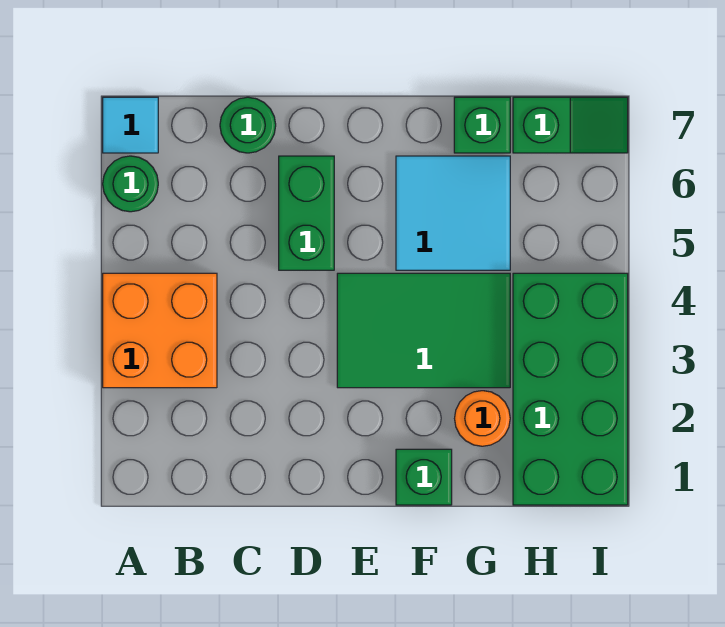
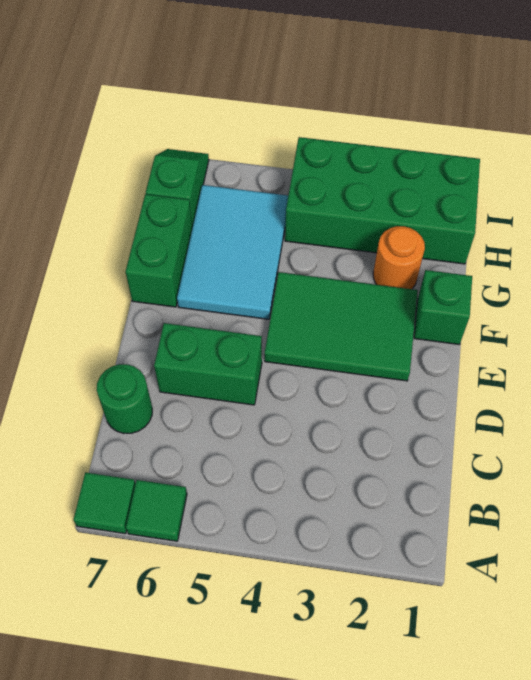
orange 2x2 brick [103,273,217,388] -> none
green 1x1 round brick [103,156,158,212] -> green 1x1 tile [126,480,187,541]
cyan 1x1 tile [103,97,158,153] -> green 1x1 tile [73,472,135,534]
green 2x3 tile [337,273,510,388] -> green 2x3 tile turned to [265,272,418,381]
cyan 2x2 tile [396,156,510,270] -> cyan 2x3 tile [177,185,288,319]
green 1x1 brick [454,97,510,153] -> green 1x2 brick [125,194,193,307]

